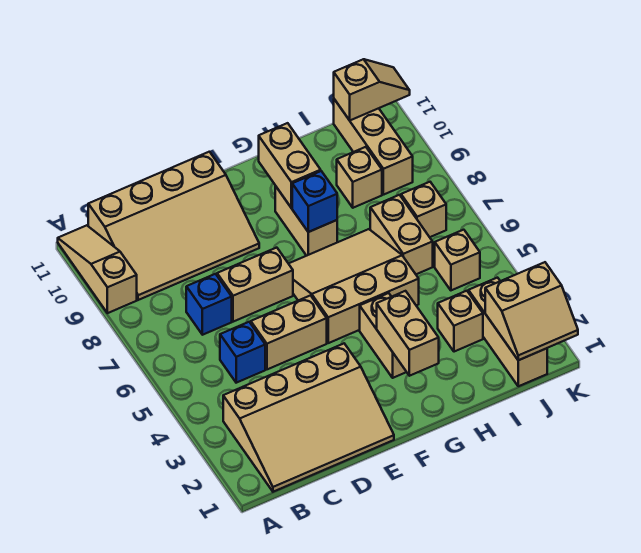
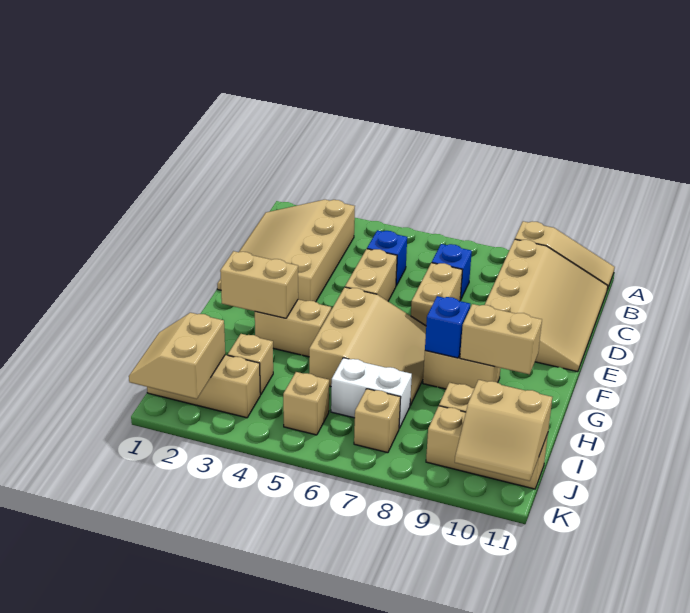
tan 3x4 slope [88,152,259,300] -> tan 3x4 slope turned to [485,239,608,372]
tan 1x2 brick [370,195,433,274] -> white 1x2 brick [331,358,412,428]
tan 1x2 slope [334,59,410,120] -> tan 2x2 slope [455,380,552,481]

